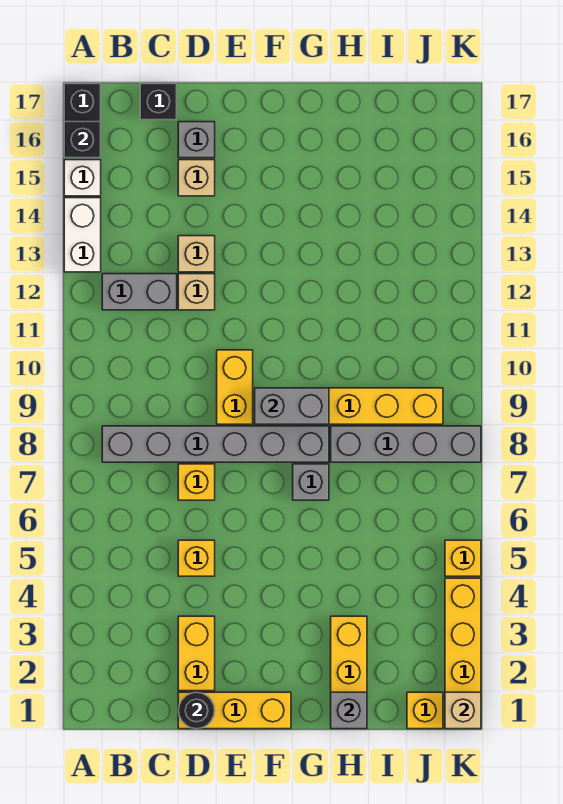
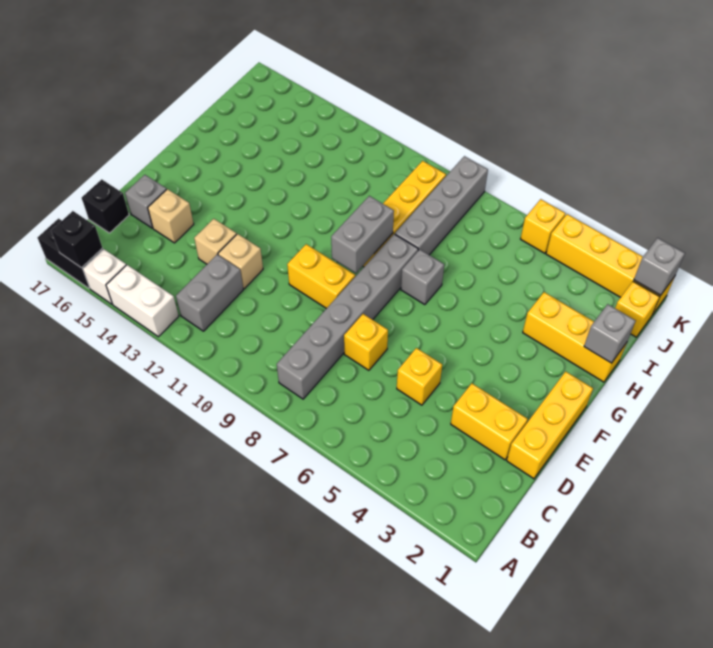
black 1x1 round brick [179,692,215,729] -> none
tan 1x1 brick [445,692,481,729] -> grey 1x1 brick [634,238,685,295]

